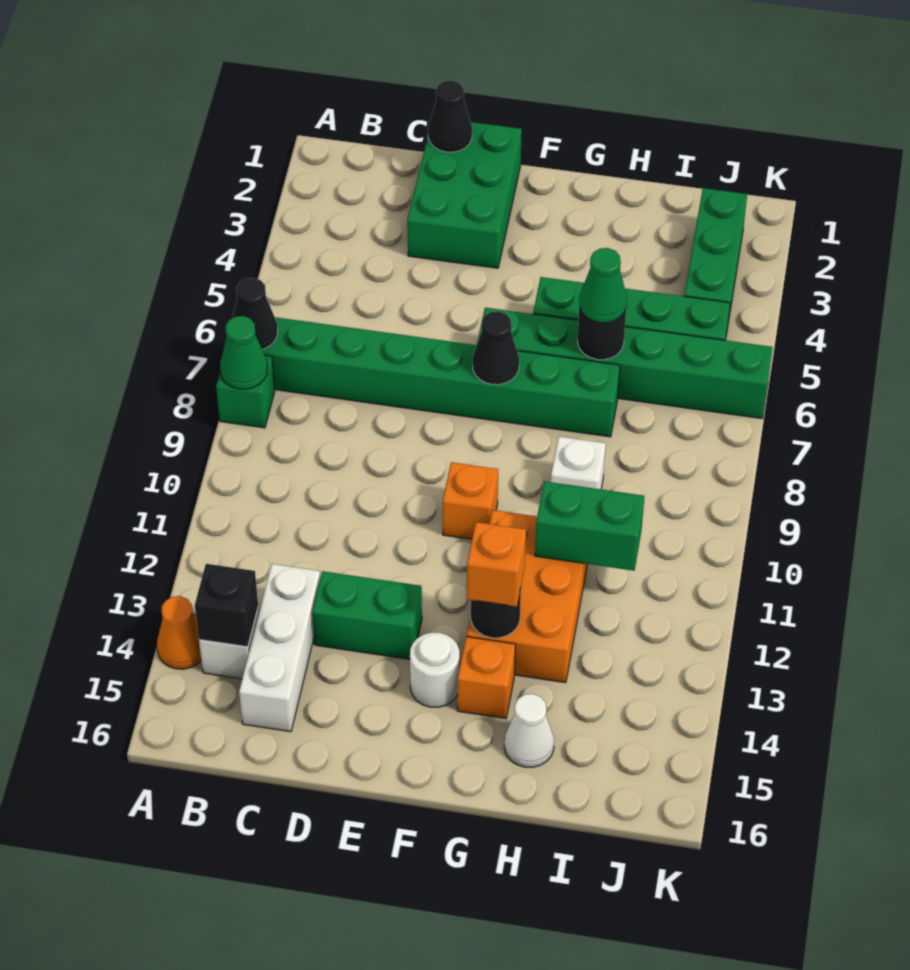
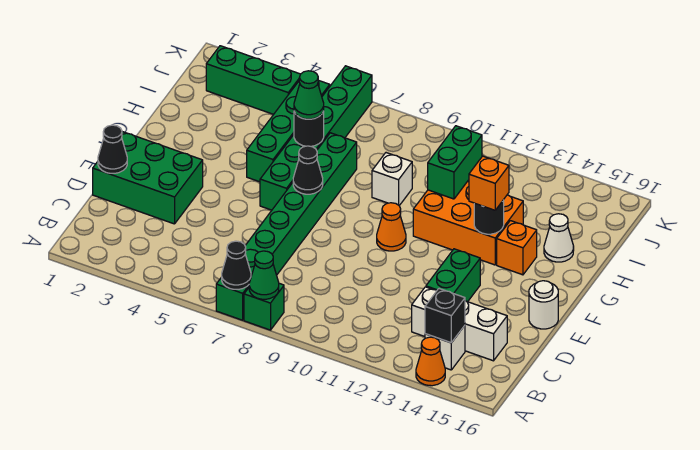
orange 1x1 brick [443,462,498,539] -> orange 1x1 cone [377,203,406,251]
white 1x1 round brick [410,632,459,707] -> white 1x1 round brick moved to [529,281,558,329]

